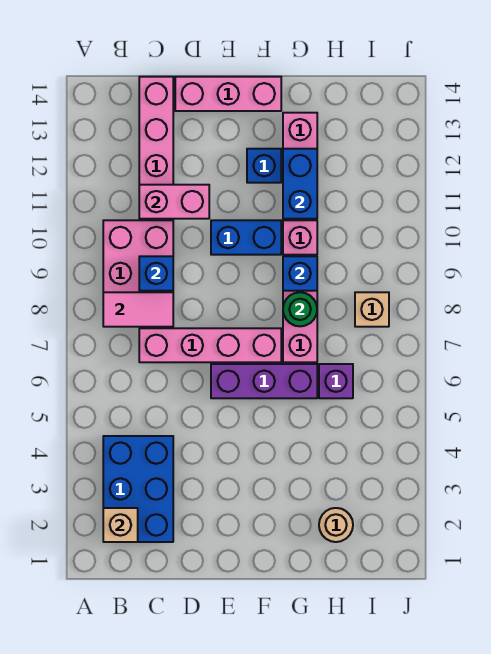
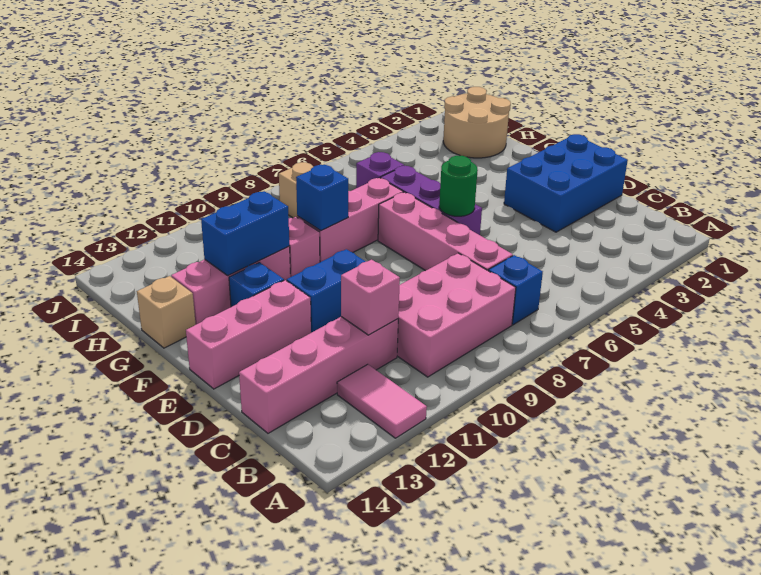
blue 2x3 brick [103,436,173,542] -> blue 2x3 brick moved to [504,134,628,232]
tan 1x1 brick [103,508,138,542] -> tan 1x1 brick moved to [137,276,196,348]
pink 1x2 tile [103,292,173,327] -> pink 1x2 tile moved to [337,364,427,438]
blue 1x1 brick [139,256,173,291] -> blue 1x1 brick moved to [488,255,543,325]
pink 1x2 brick [139,185,209,219] -> pink 1x1 brick [341,260,400,335]
pink 1x3 brick [175,77,281,111] -> pink 1x3 brick turned to [186,280,311,389]
blue 1x2 brick [211,220,281,255] -> blue 1x2 brick turned to [287,249,366,333]
green 1x1 round brick [283,292,317,326] -> green 1x1 round brick moved to [439,155,478,216]
tan 1x1 round brick [319,508,353,542] -> tan 2x2 round brick [443,87,511,158]

